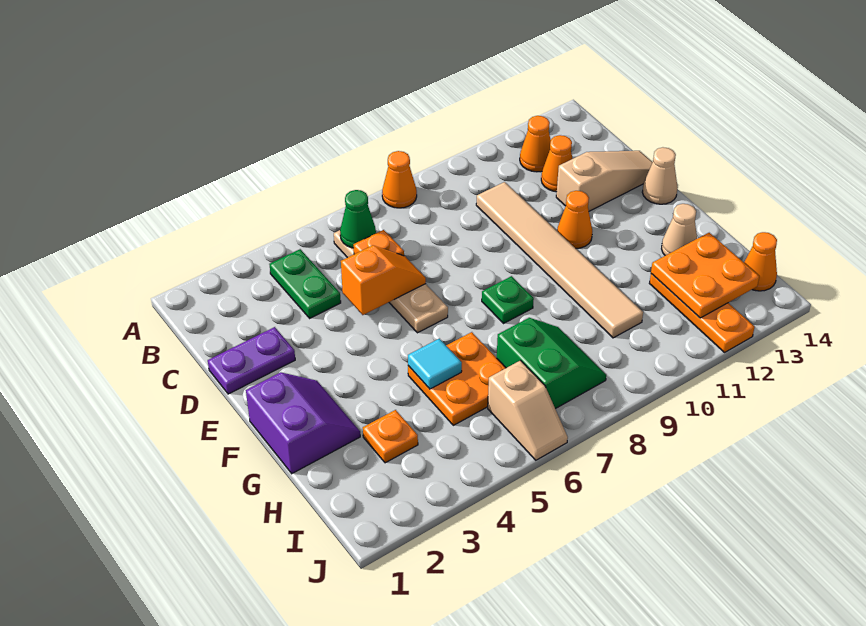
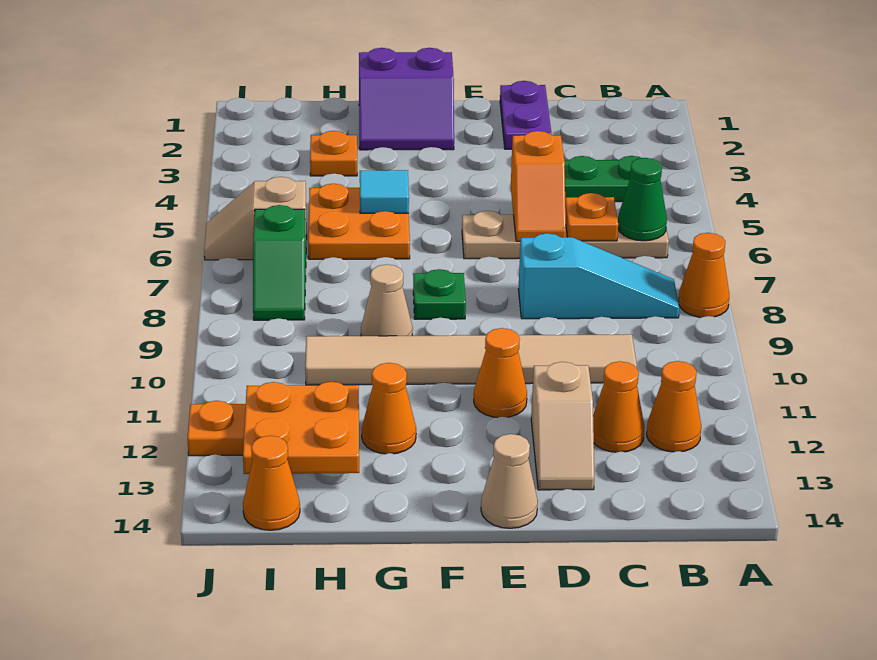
none -> cyan 1x3 slope [518,233,679,319]
tan 1x3 slope [556,151,653,211] -> tan 1x2 slope [531,362,594,490]
none -> orange 1x1 cone [362,363,416,454]
tan 1x1 cone [662,204,697,256] -> tan 1x1 cone moved to [361,264,413,336]
green 2x2 slope [497,318,606,409] -> green 1x2 slope [253,205,306,320]

